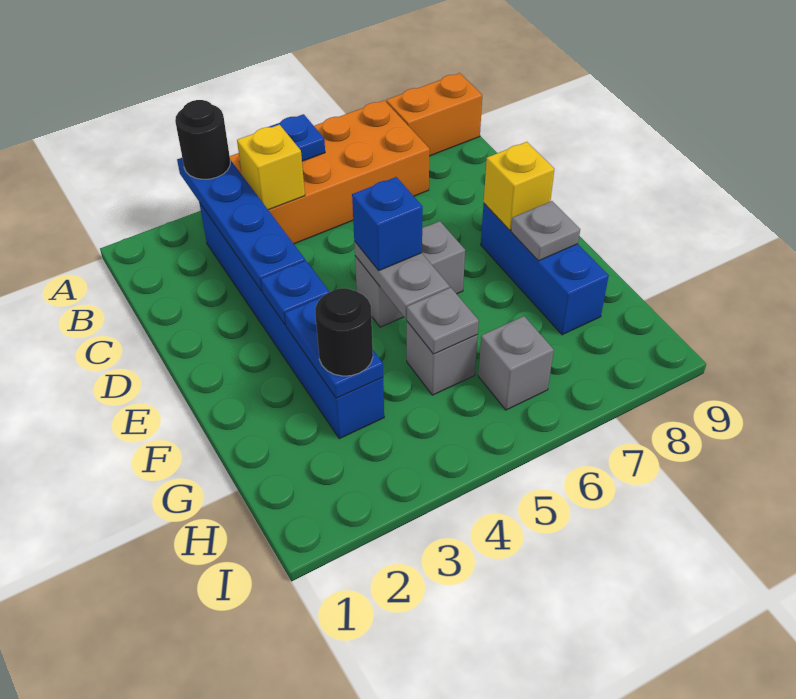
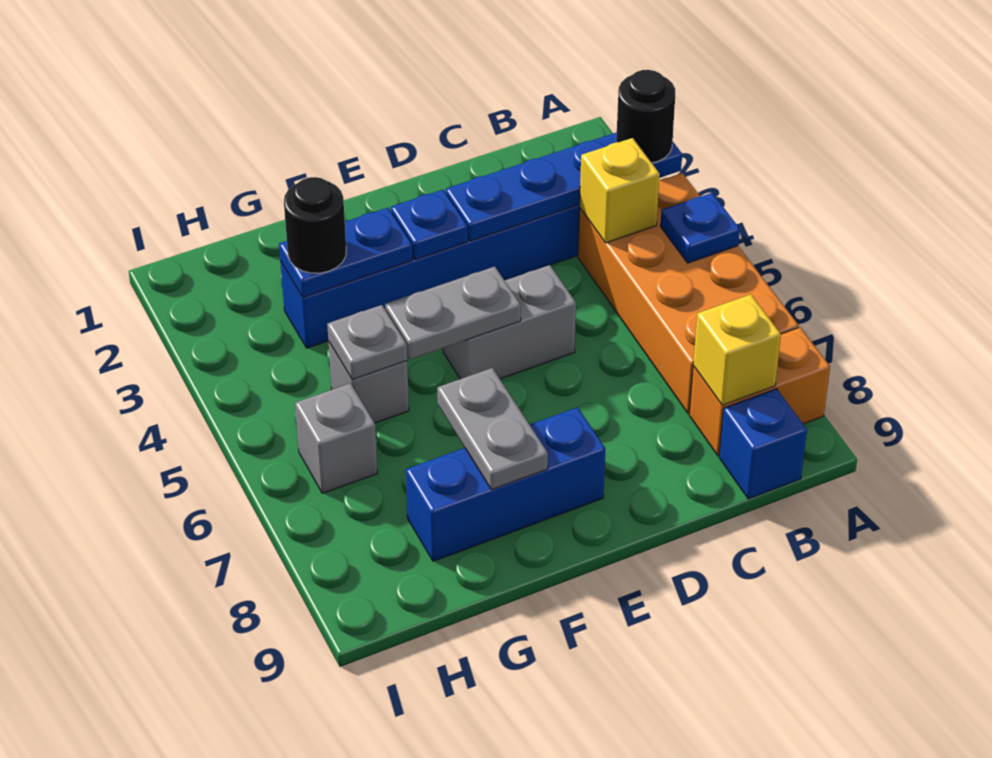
orange 1x2 brick [386,73,482,156] -> orange 1x2 brick turned to [689,327,830,455]
grey 1x2 brick [355,221,465,327] -> grey 1x2 brick turned to [443,265,576,379]
blue 1x1 brick [352,177,423,271] -> blue 1x1 brick moved to [719,389,807,499]
yellow 1x1 brick [484,142,554,230] -> yellow 1x1 brick moved to [693,294,781,405]
grey 1x1 plate [511,201,580,261] -> grey 1x2 plate [437,368,548,490]

